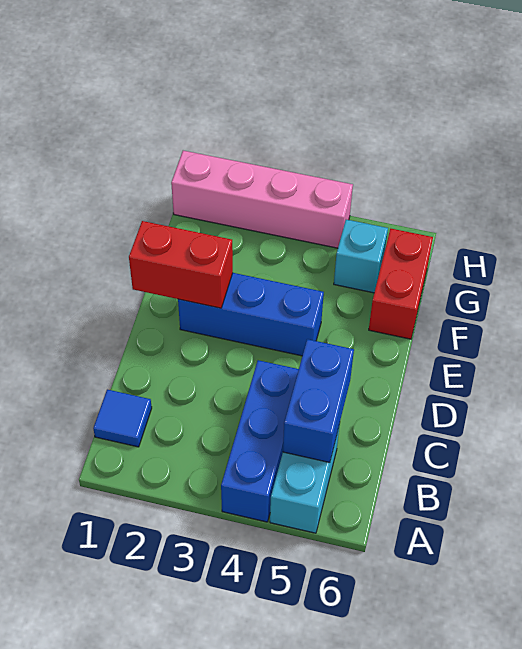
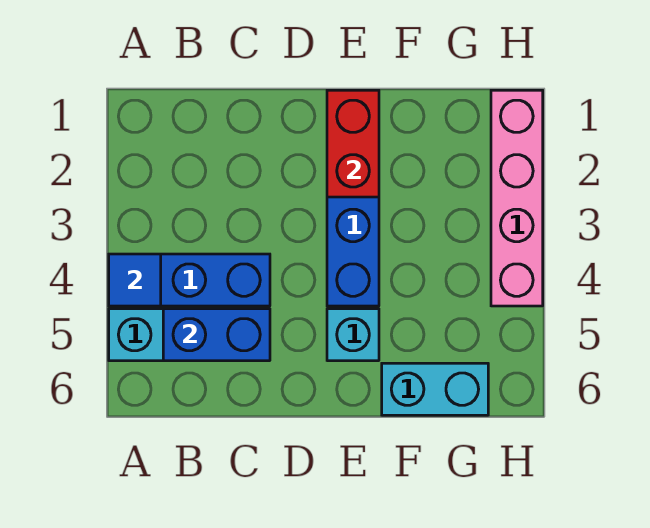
blue 1x1 tile [93,390,152,447] -> blue 1x1 tile moved to [109,254,161,306]
red 1x2 brick [369,229,433,339] -> cyan 1x2 brick [382,363,488,415]
cyan 1x1 brick [334,220,388,293] -> cyan 1x1 brick moved to [327,309,379,361]

